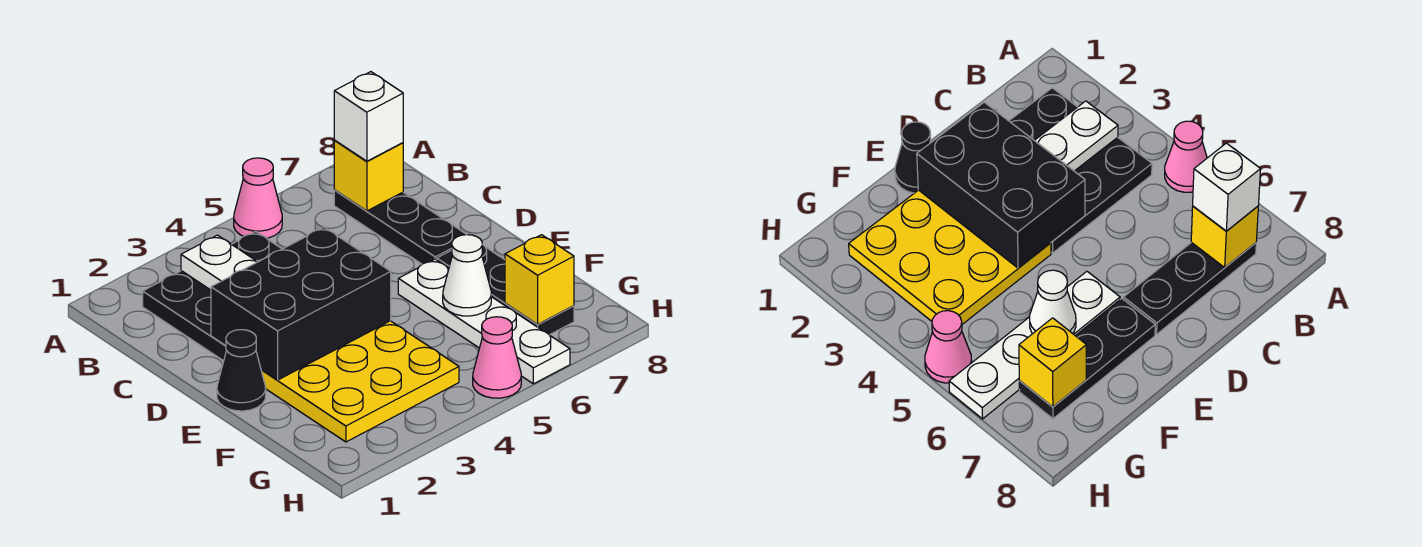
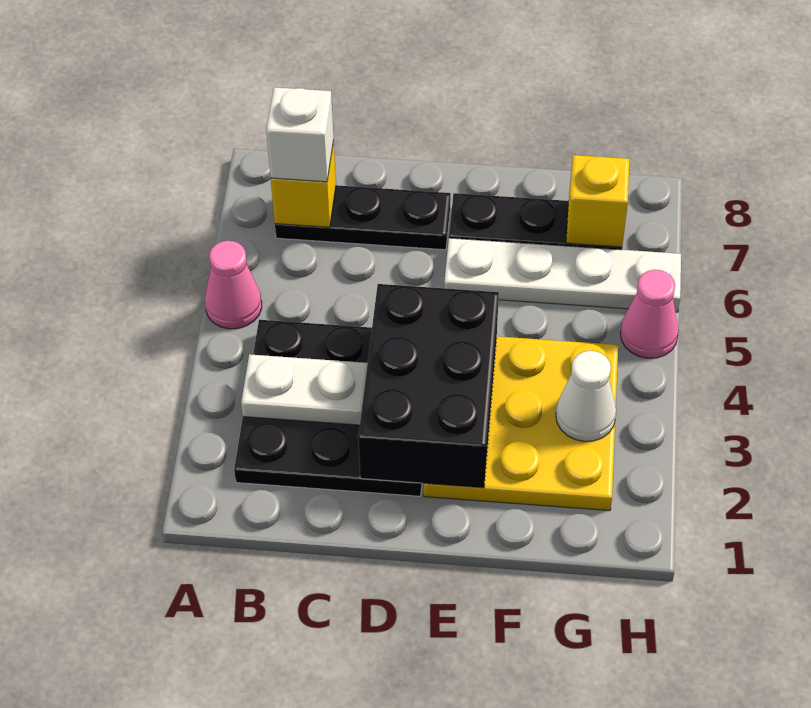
black 1x1 cone [217,330,266,411] -> none
white 1x1 cone [443,235,491,316] -> white 1x1 cone moved to [556,351,616,442]

